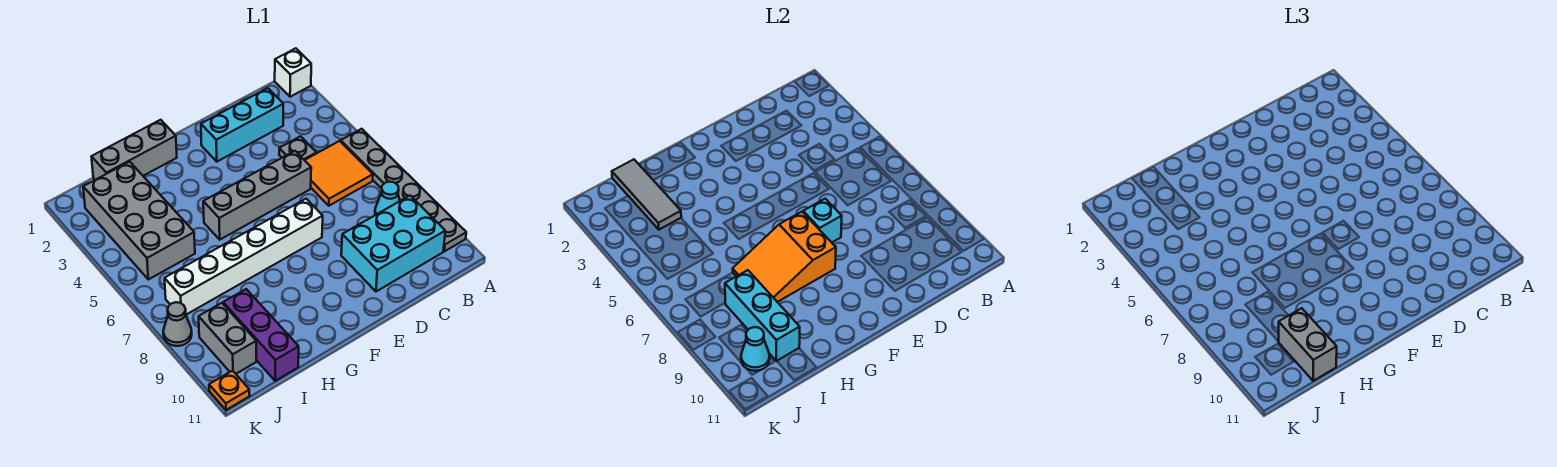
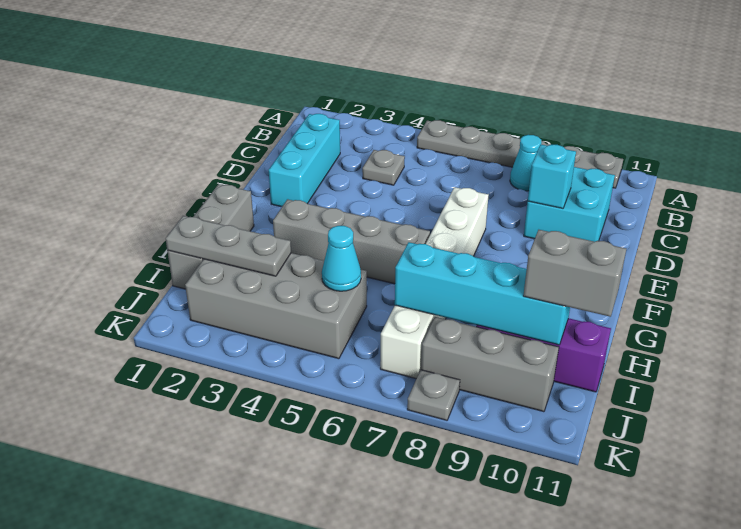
white 1x1 brick [275,48,311,97] -> none
orange 2x2 tile [305,141,373,206] -> none
cyan 2x3 brick [341,196,445,291] -> cyan 2x2 brick [524,167,615,242]
grey 1x4 brick [203,151,311,240] -> grey 1x4 brick turned to [273,199,430,284]
cyan 1x1 brick [803,199,842,242] -> cyan 1x1 brick moved to [528,145,576,209]
orange 2x3 slope [733,212,836,302] -> none
grey 1x3 tile [612,159,681,230] -> grey 1x3 plate [165,216,291,276]
cyan 1x3 brick [725,270,800,361] -> cyan 1x4 brick [395,242,570,345]
grey 1x2 brick [199,303,256,374] -> grey 1x3 brick [421,317,559,412]
cyan 1x1 cone [741,327,770,371] -> cyan 1x1 cone moved to [322,226,361,291]
grey 1x1 cone [163,302,192,346] -> grey 1x1 plate [407,370,460,420]
orange 1x1 plate [209,371,250,410] -> none

